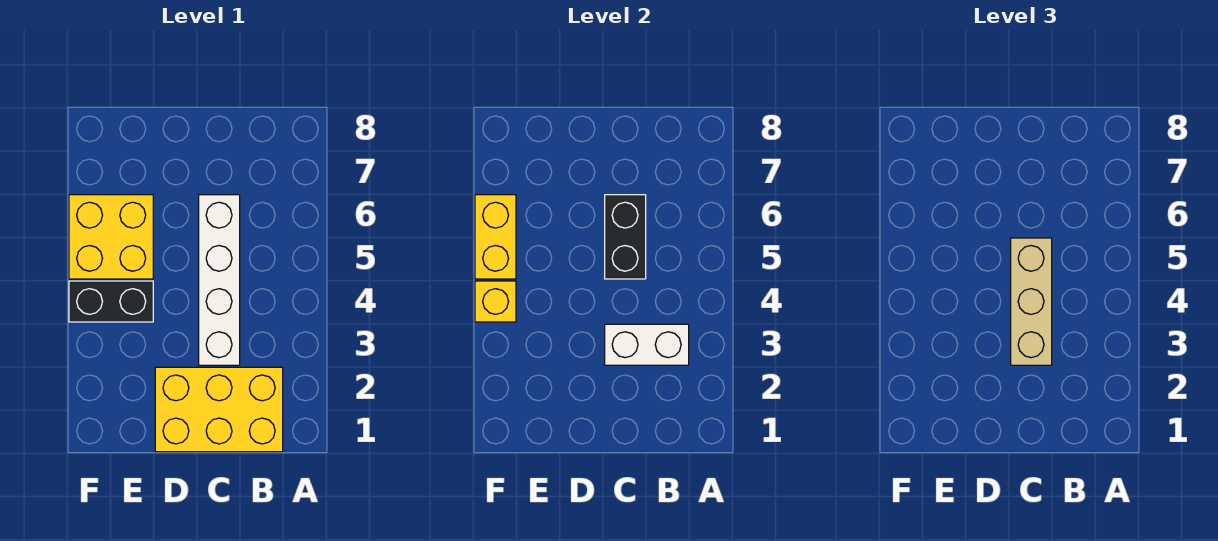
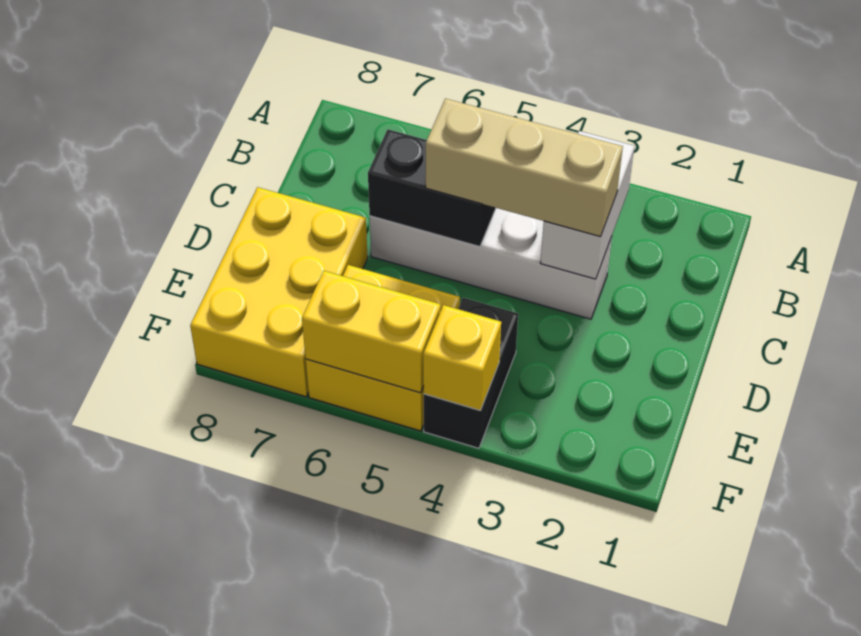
yellow 2x3 brick [155,367,283,452] -> yellow 2x3 brick moved to [190,187,368,397]

